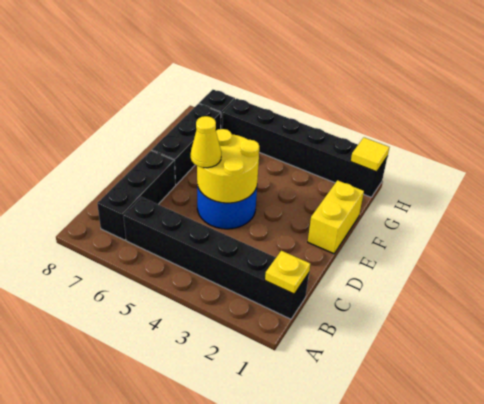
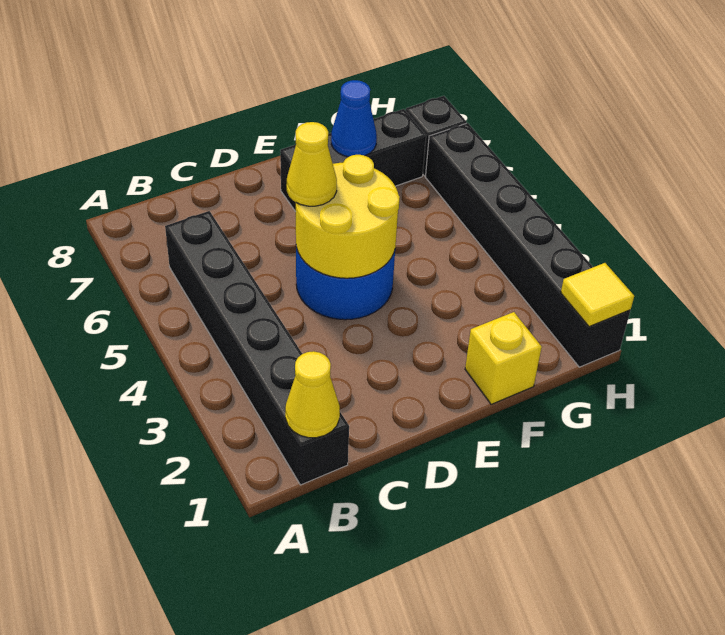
yellow 1x1 plate [265,251,310,294] -> yellow 1x1 cone [285,351,340,438]
black 1x3 brick [97,150,176,240] -> none
yellow 1x2 brick [308,180,364,254] -> yellow 1x1 brick [465,312,542,404]
none -> blue 1x1 cone [331,80,377,157]

